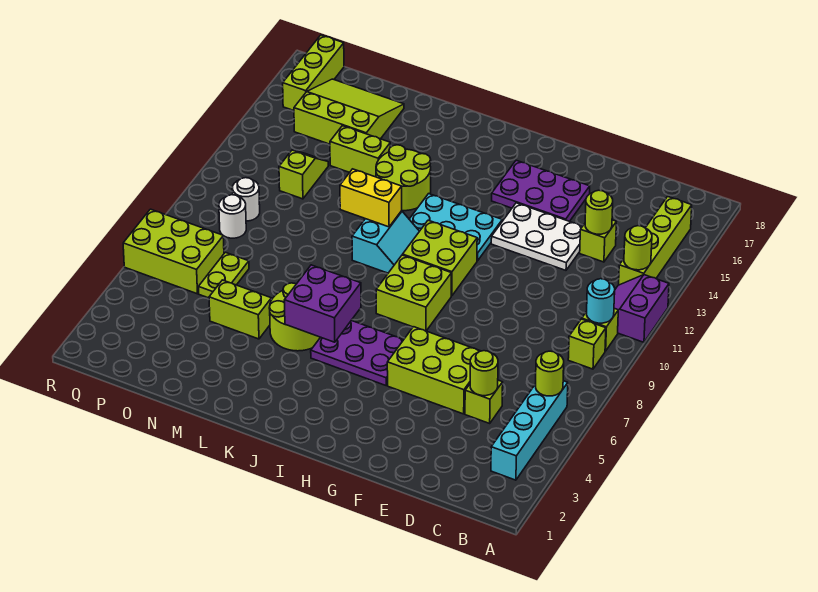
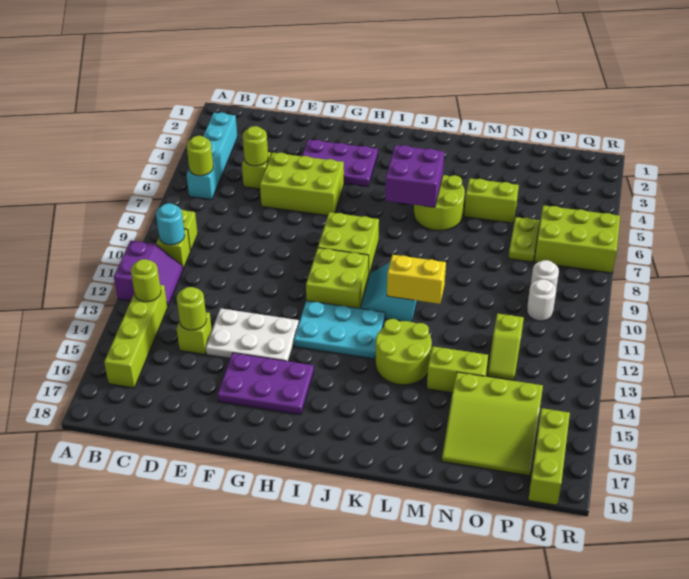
purple 2x3 plate [311,320,404,385] -> purple 2x3 plate moved to [302,140,378,187]

